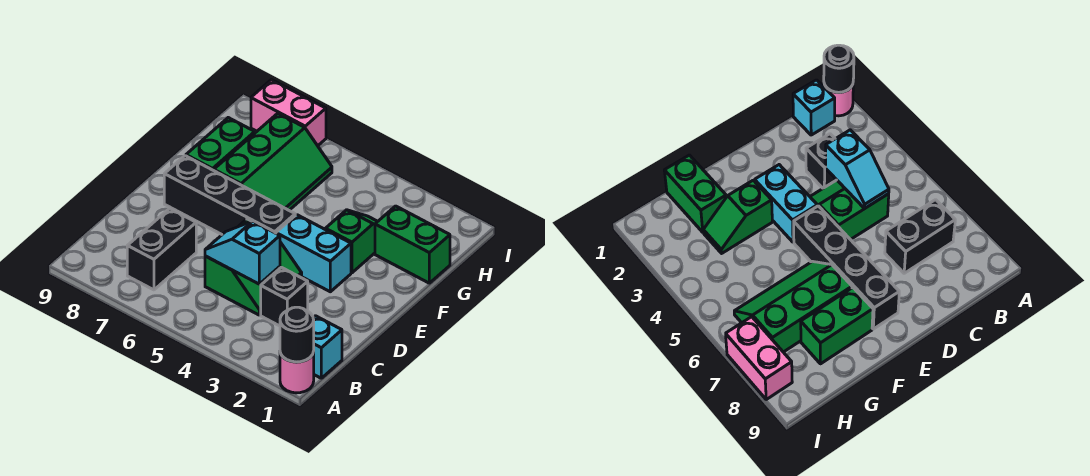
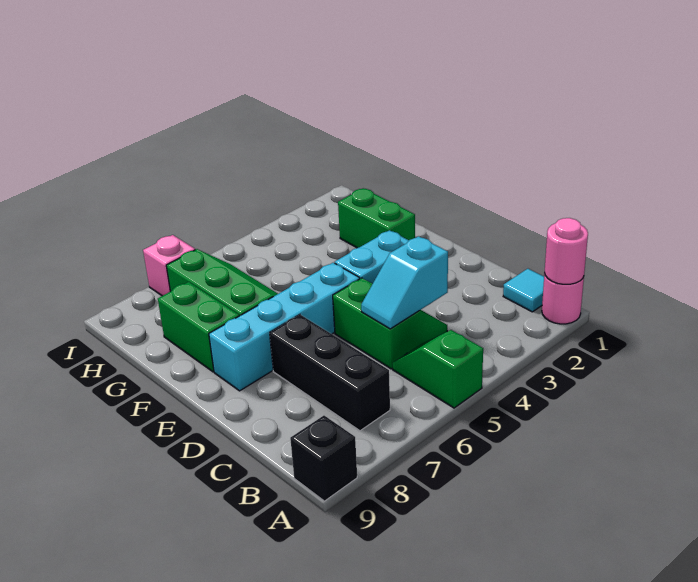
black 1x1 round brick [280,307,314,362] -> pink 1x1 round brick [545,218,588,284]
cyan 1x1 brick [313,316,342,378] -> cyan 1x1 tile [503,269,544,312]
black 1x2 brick [127,208,196,290] -> black 1x3 brick [270,315,390,431]
black 1x1 brick [261,267,308,326] -> black 1x1 brick moved to [290,416,357,501]
black 1x4 brick [164,156,295,234] -> cyan 1x4 brick [209,263,360,391]
green 1x2 slope [325,210,378,273] -> green 1x2 slope moved to [393,330,483,408]
green 1x2 brick [375,206,450,283] -> green 1x2 brick turned to [338,188,415,248]
pink 1x2 brick [251,80,326,146] -> pink 1x1 brick [143,235,195,296]

